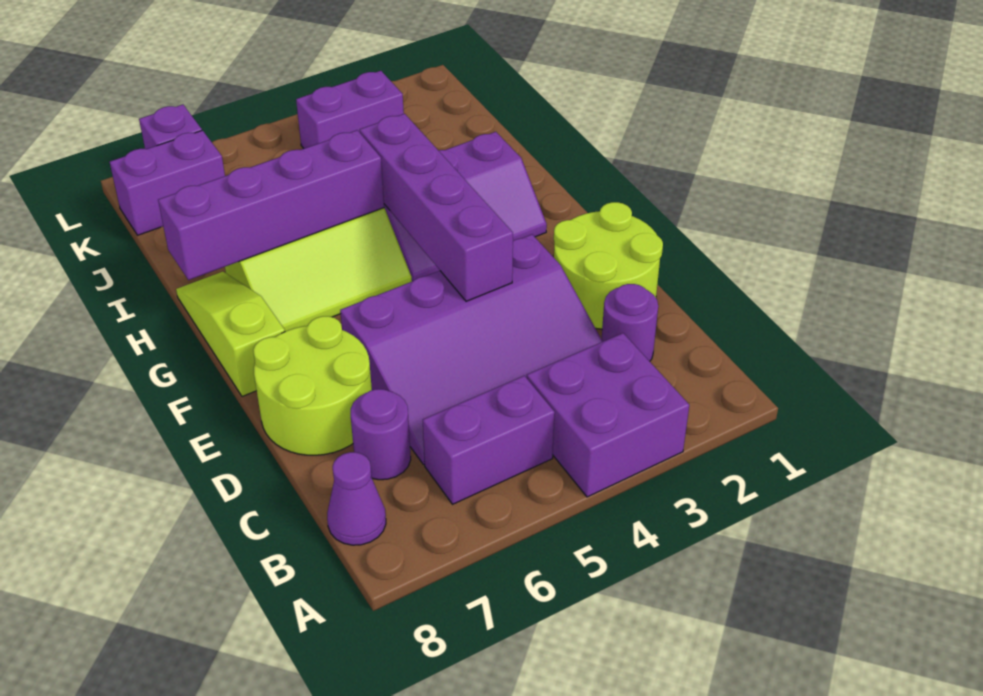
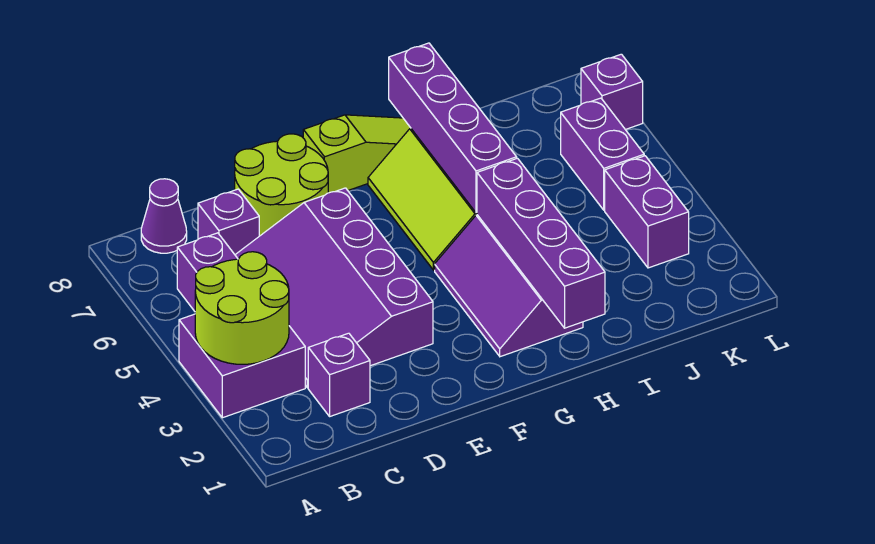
purple 1x1 round brick [602,284,658,361] -> purple 1x1 brick [308,333,370,416]
purple 1x1 round brick [351,389,411,480] -> purple 1x1 brick [198,189,259,254]
lime 2x2 round brick [554,202,663,329] -> lime 2x2 round brick moved to [195,252,289,364]
purple 1x4 brick [360,114,513,301] -> purple 1x4 brick turned to [477,158,605,328]
purple 1x2 brick [110,130,225,235] -> purple 1x2 brick moved to [561,98,644,210]

